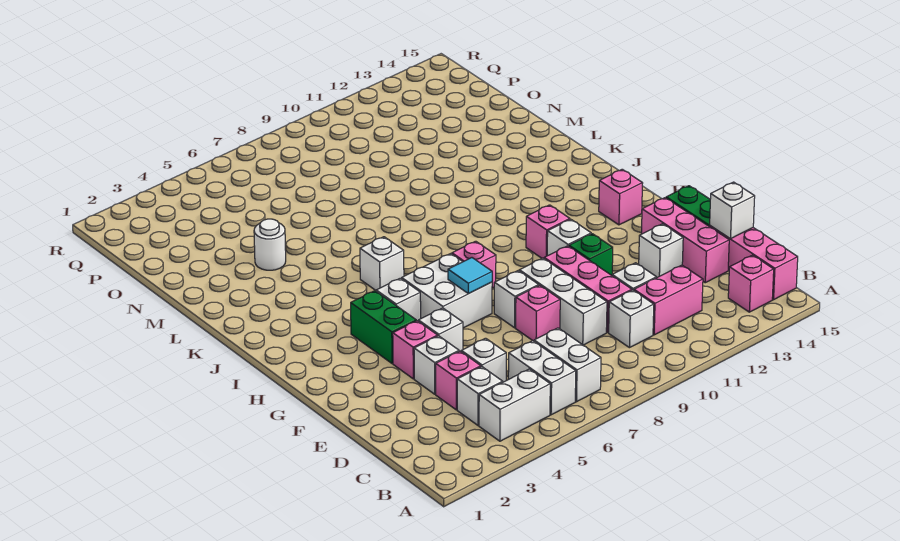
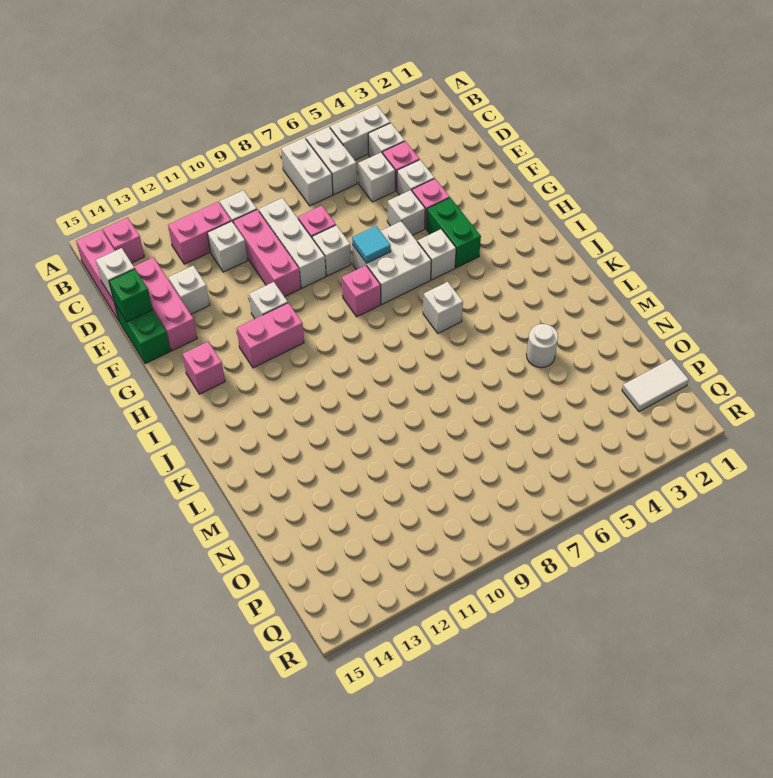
green 1x1 brick [569,234,613,275] -> green 1x1 brick moved to [109,269,153,322]
pink 1x1 brick [526,205,570,258] -> pink 1x2 brick [237,303,304,368]
none -> white 1x2 tile [622,359,689,412]

